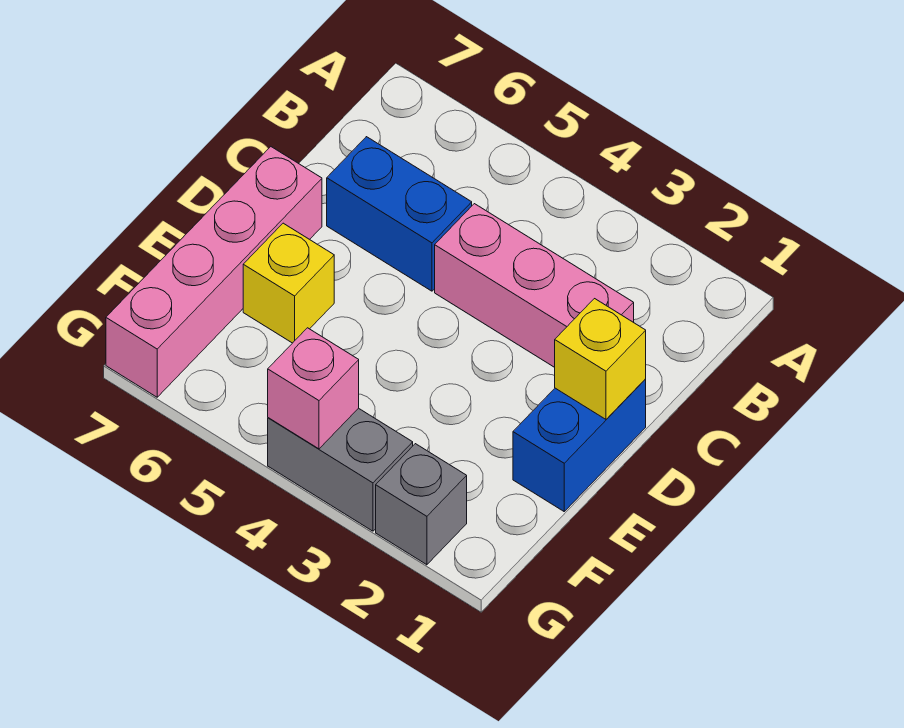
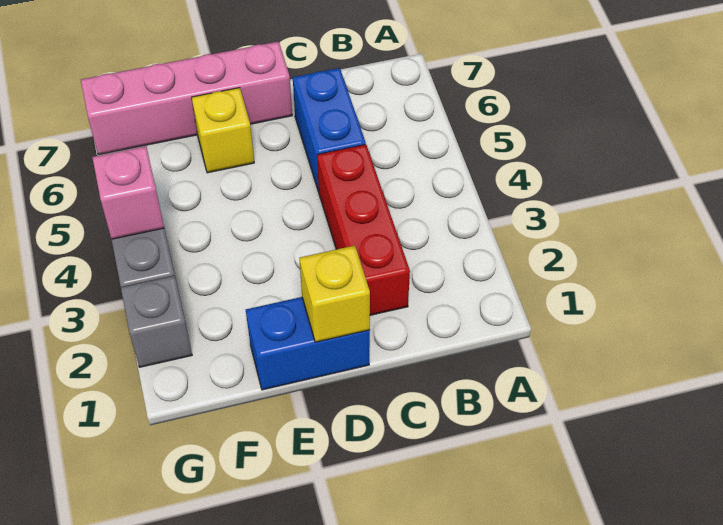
pink 1x3 brick [435,204,634,367] -> red 1x3 brick [317,145,410,315]

